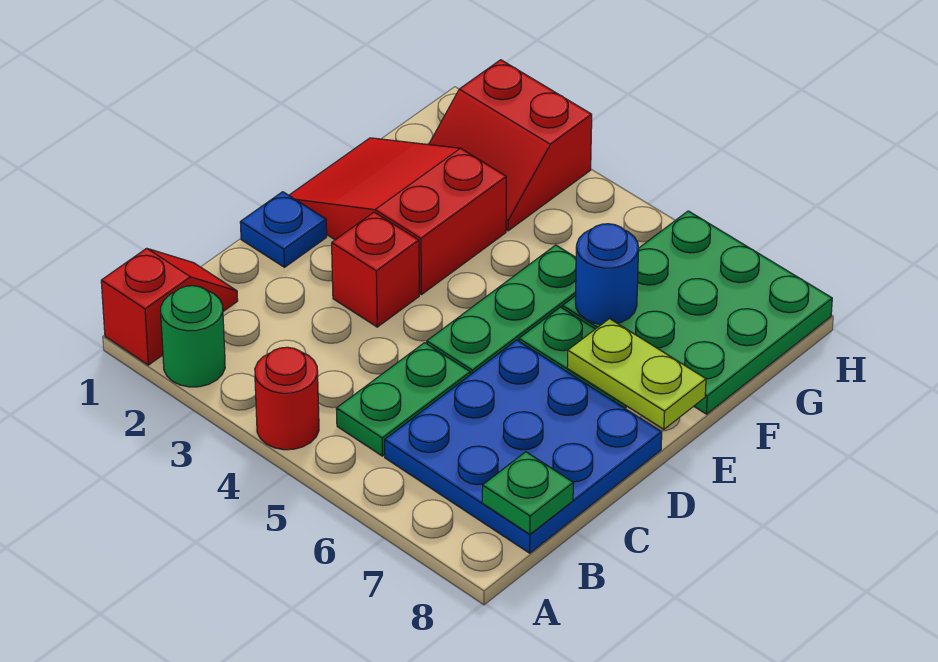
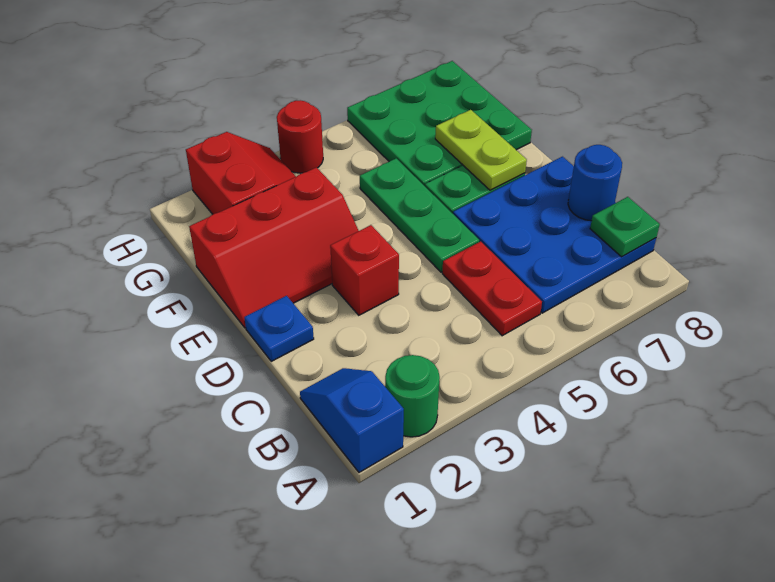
red 1x2 slope [101,248,238,365] -> blue 1x2 slope [300,368,404,472]
red 1x1 round brick [255,347,319,450] -> red 1x1 round brick moved to [277,100,323,173]
green 1x2 plate [336,343,470,456] -> red 1x2 plate [442,241,542,336]
red 2x3 slope [289,138,506,295] -> red 2x3 slope turned to [189,167,359,328]
lime 1x2 plate [567,319,706,429] -> lime 1x2 plate turned to [435,110,527,190]
blue 1x1 round brick [575,224,639,325] -> blue 1x1 round brick moved to [568,145,622,221]
red 2x2 slope [429,60,592,231] -> red 2x2 slope turned to [186,132,296,214]

